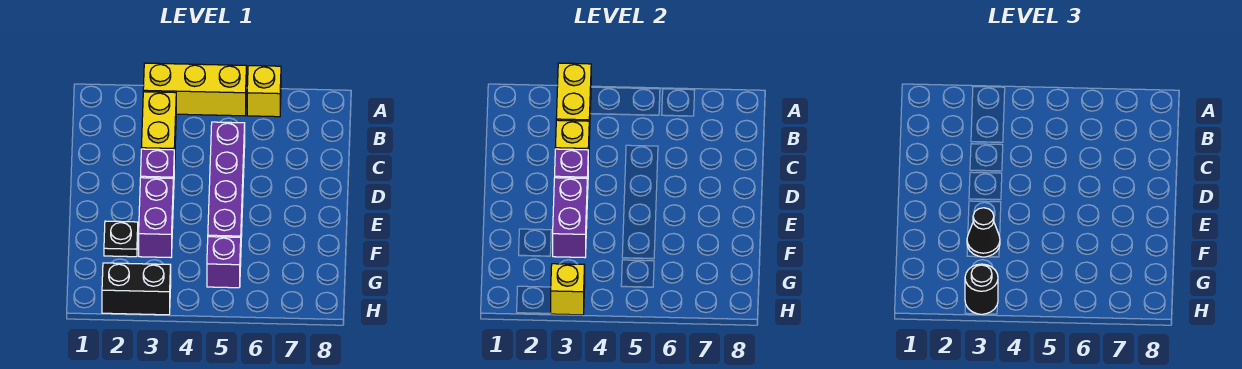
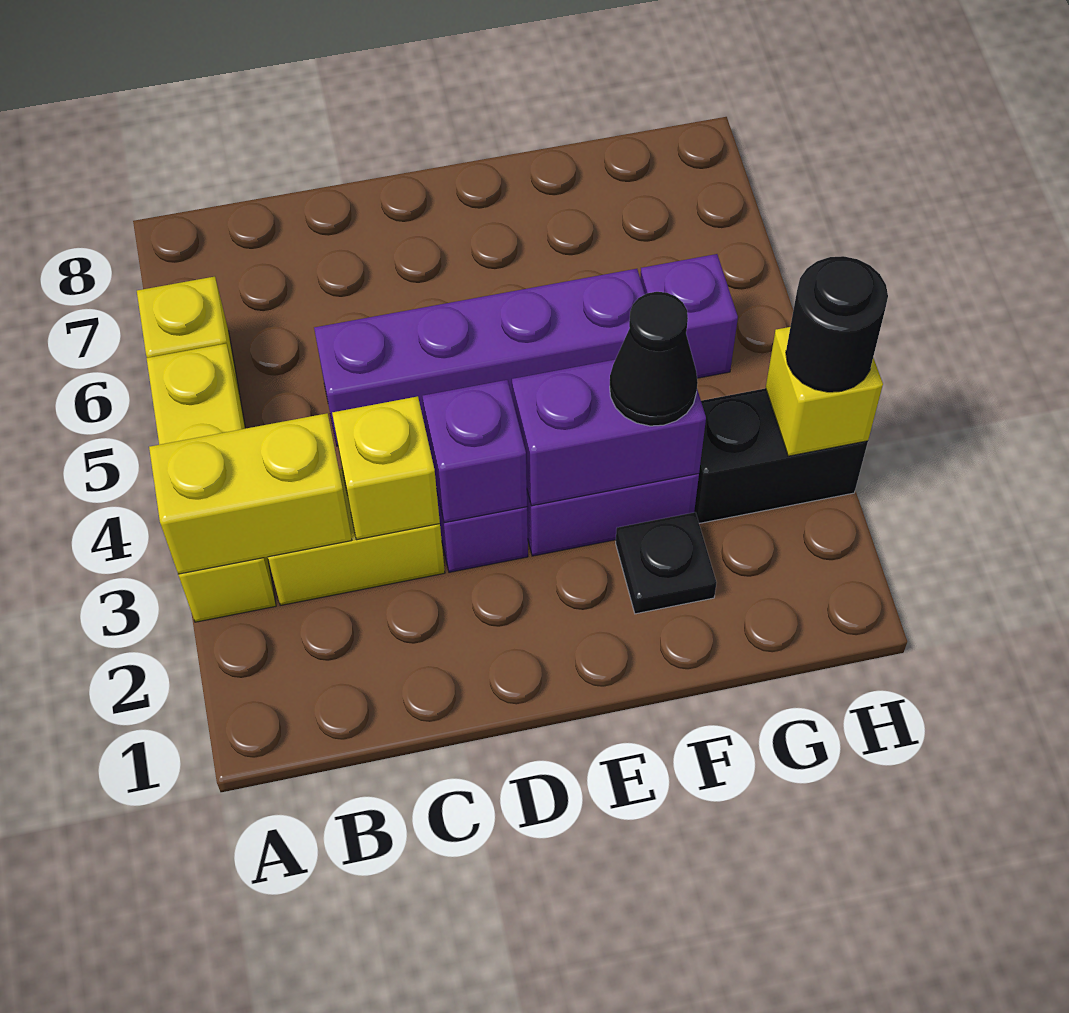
black 1x2 brick [102,263,171,315] -> black 1x2 brick turned to [694,388,868,523]

